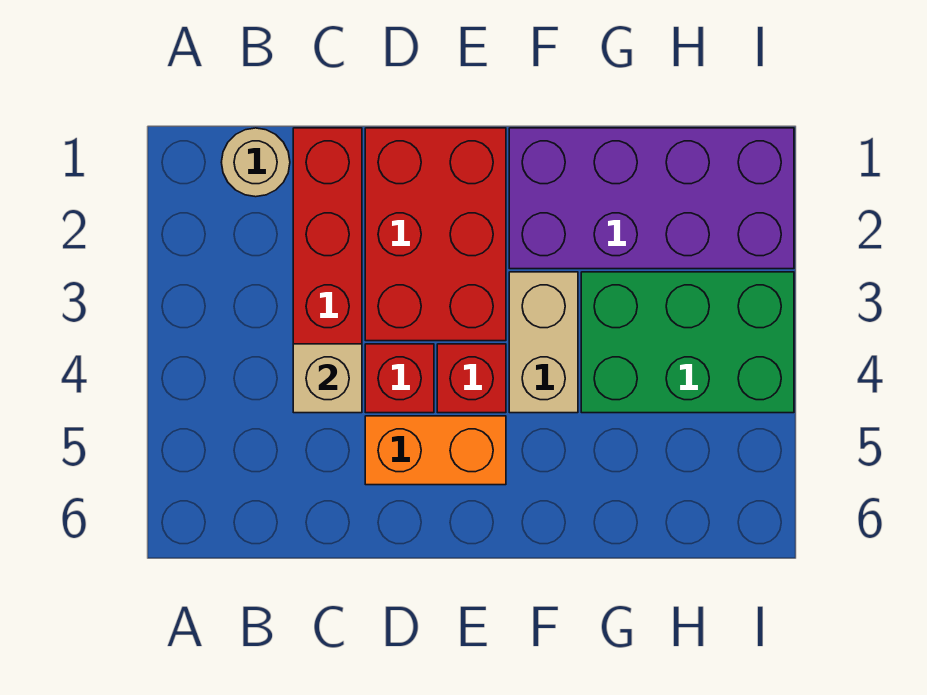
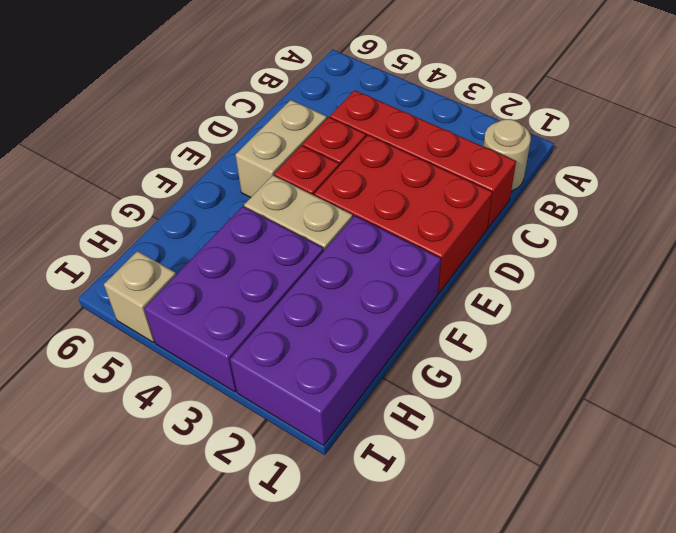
tan 1x1 brick [293,344,362,413] -> tan 1x1 brick moved to [104,251,176,342]
orange 1x2 brick [365,416,506,485] -> tan 1x2 brick [235,100,327,198]
green 2x3 brick [581,272,794,413] -> purple 2x3 brick [144,206,324,392]

